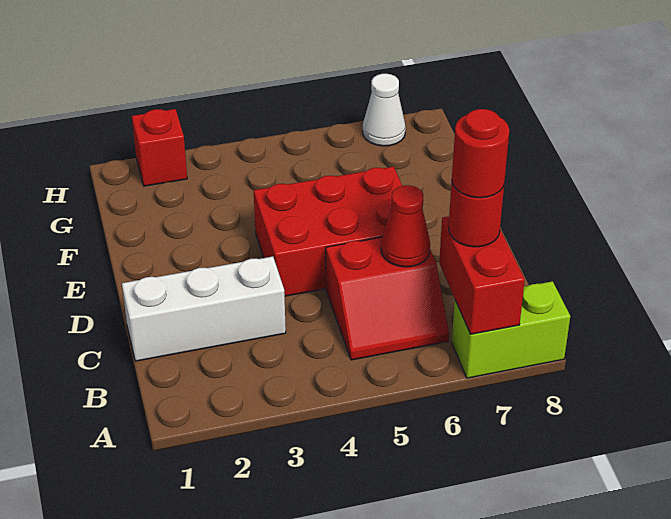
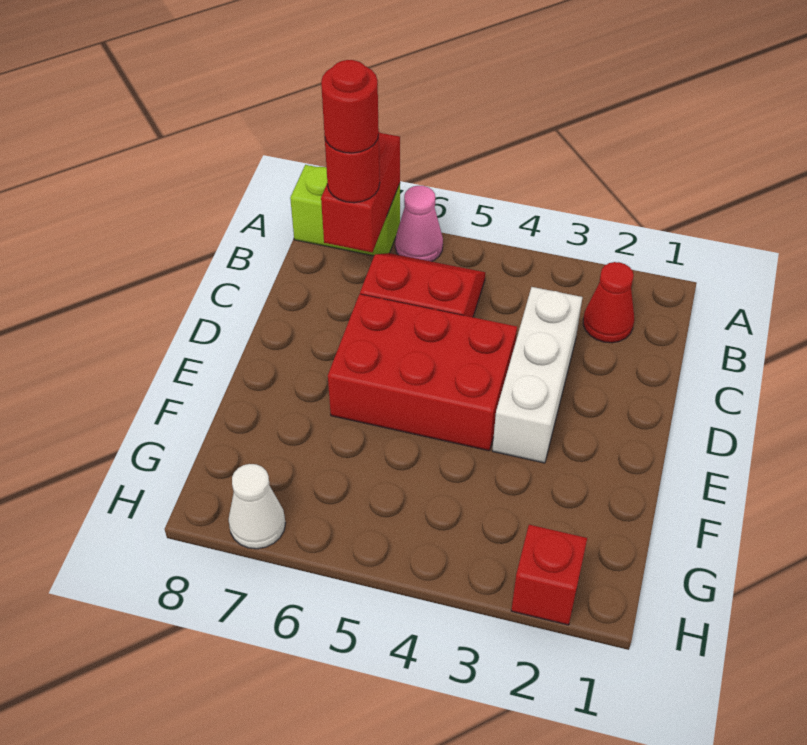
none -> pink 1x1 cone [395,186,443,261]
white 1x3 brick [122,257,286,361] -> white 1x3 brick turned to [492,287,582,463]
red 1x1 cone [381,185,430,267] -> red 1x1 cone moved to [583,262,634,343]

